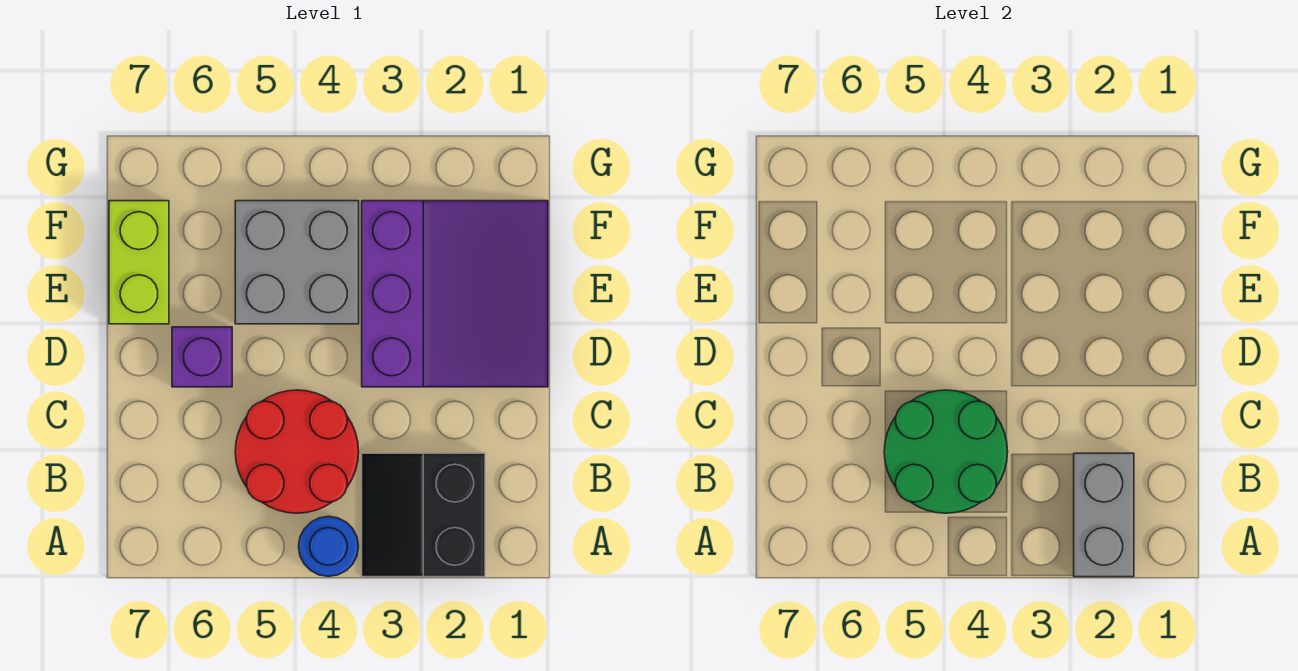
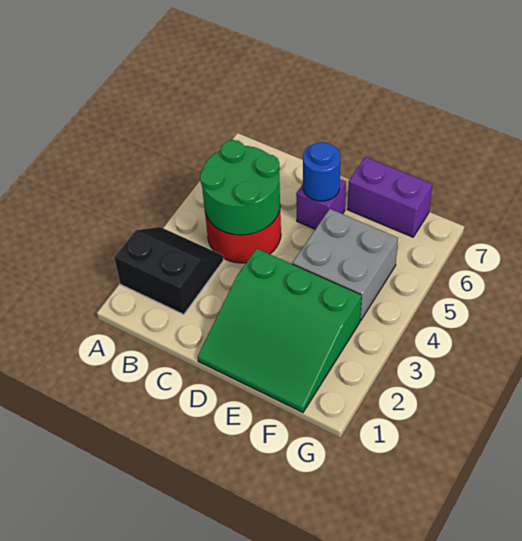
grey 1x2 brick [1074,453,1134,577] -> none
blue 1x1 round brick [299,516,359,576] -> blue 1x1 round brick moved to [303,142,341,201]
purple 3x3 slope [362,201,548,387] -> green 3x3 slope [198,249,362,412]
lime 1x2 brick [109,201,169,324] -> purple 1x2 brick [347,157,432,237]

